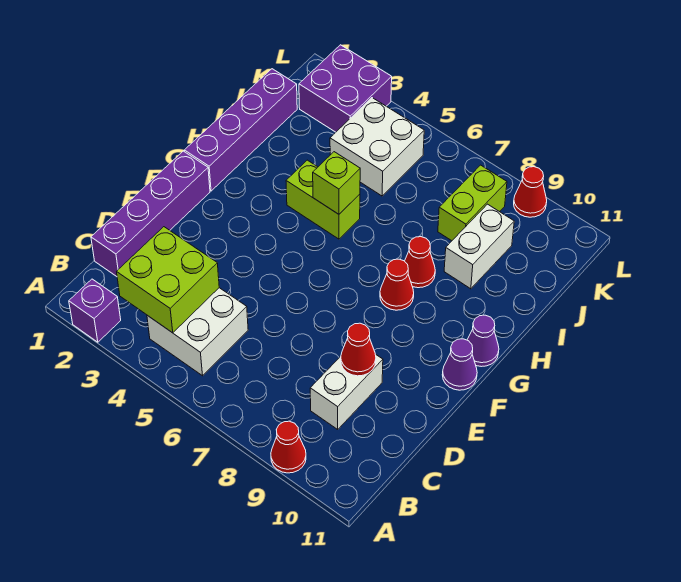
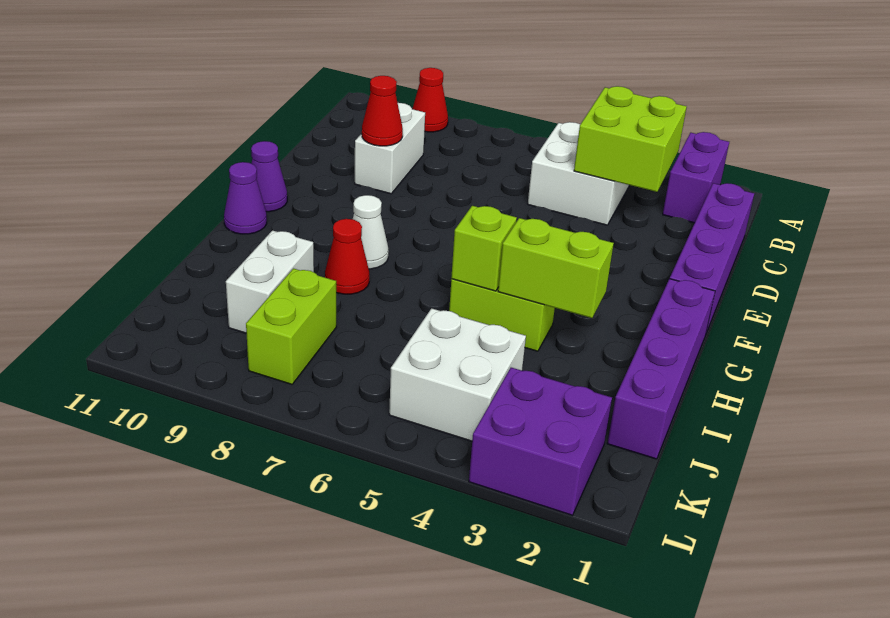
purple 1x1 brick [69,279,121,342] -> purple 1x2 brick [663,132,729,223]
red 1x1 cone [380,259,414,310] -> white 1x1 cone [353,195,389,269]
none -> lime 1x2 brick [498,218,614,318]
red 1x1 cone [514,167,547,217] -> none

